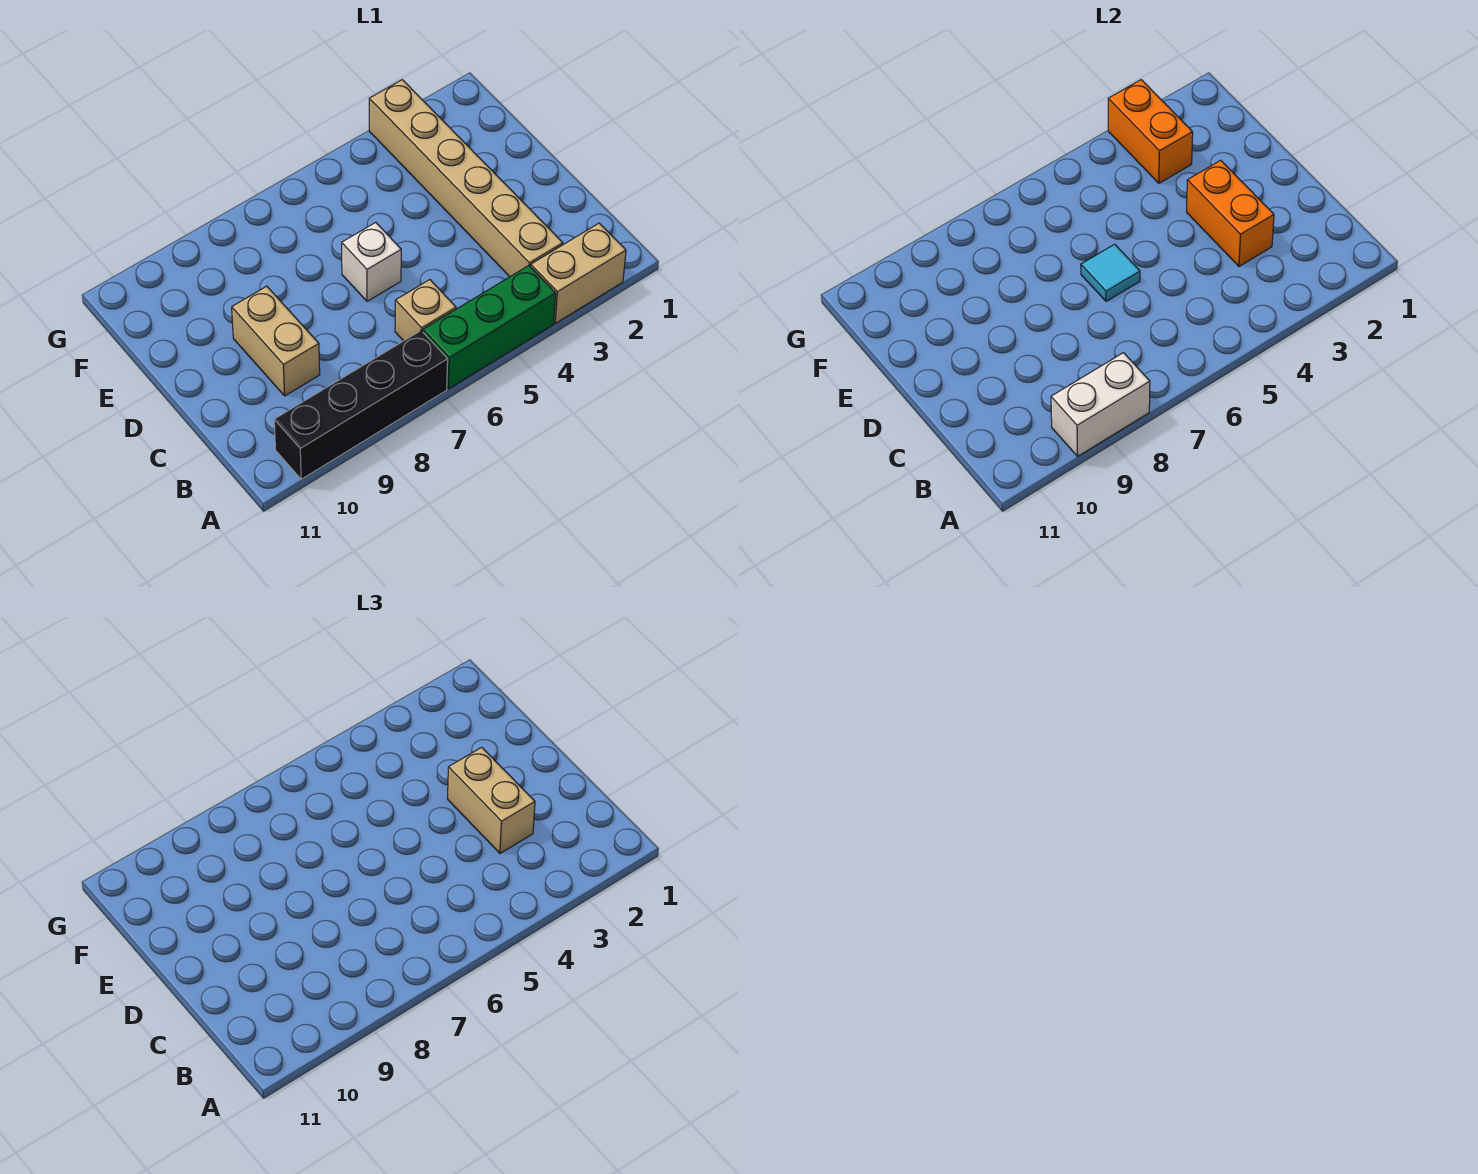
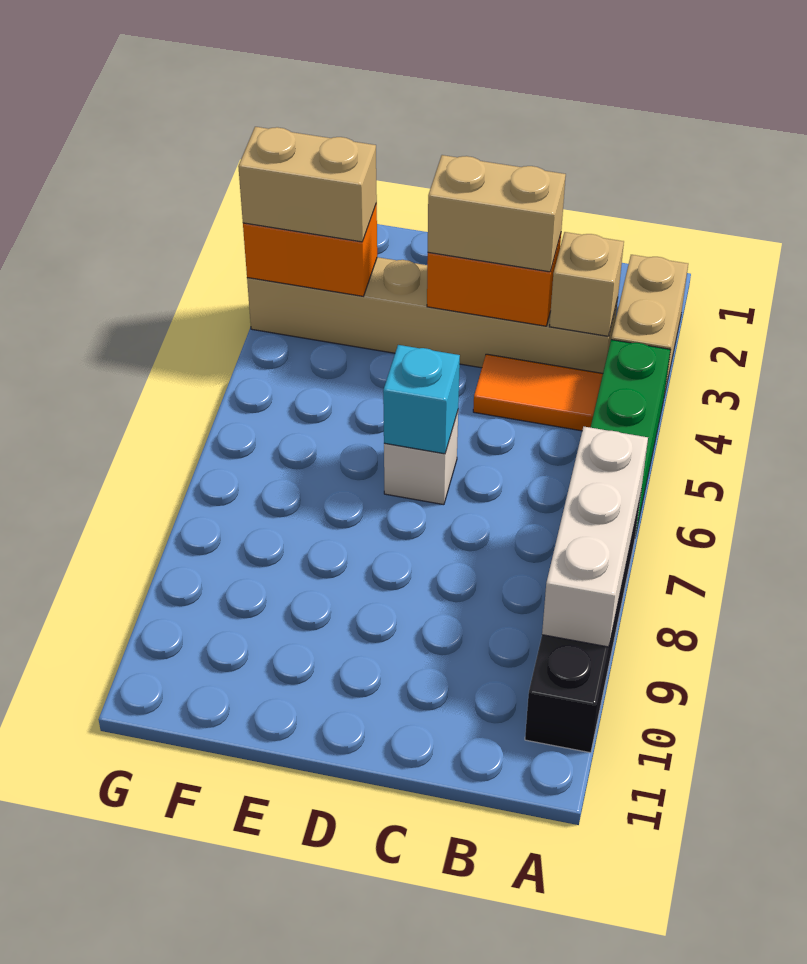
white 1x2 brick [1051,353,1150,456] -> white 1x3 brick [542,427,648,647]
none -> orange 1x2 tile [473,354,603,431]
tan 1x1 brick [395,280,456,341] -> tan 1x1 brick moved to [550,232,624,336]
tan 1x2 brick [232,286,320,396] -> tan 1x2 brick moved to [238,127,377,242]
cyan 1x1 tile [1081,244,1140,301] -> cyan 1x1 brick [383,345,460,454]

